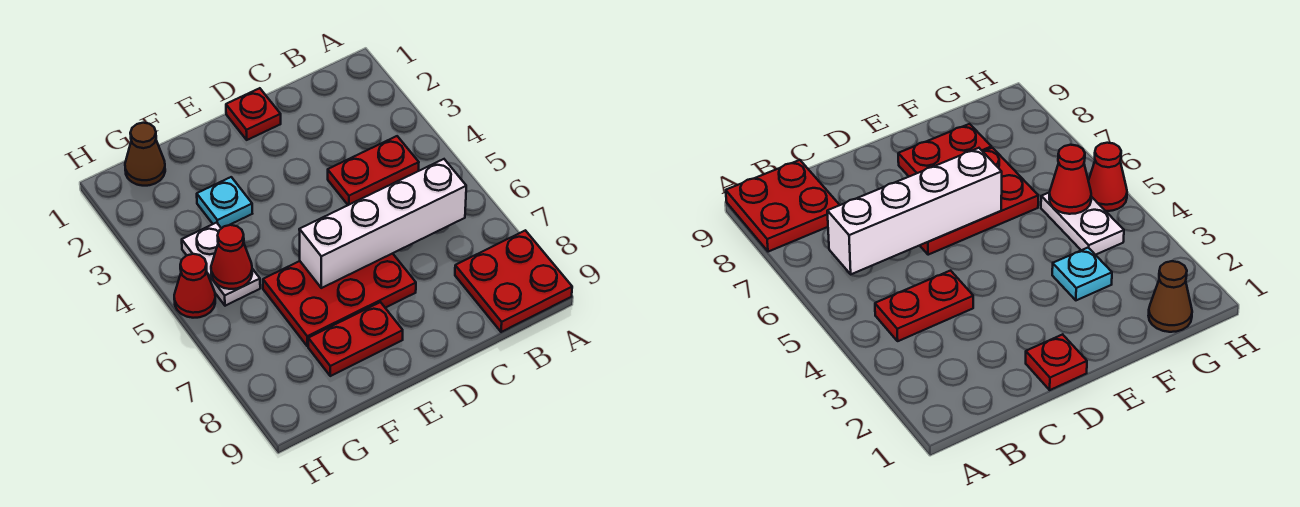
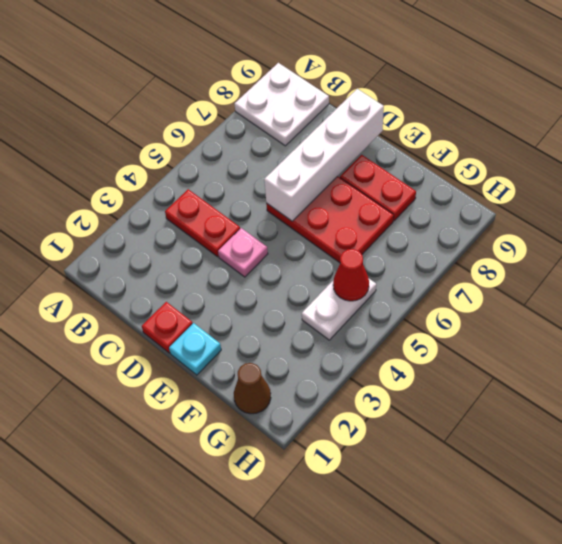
red 2x2 plate [455,230,572,332] -> white 2x2 plate [235,63,329,146]
white 1x4 brick [299,159,466,288] -> white 1x4 brick turned to [264,89,384,221]
none -> pink 1x1 plate [218,228,268,277]
cyan 1x1 plate [197,177,252,228] -> cyan 1x1 plate moved to [169,323,221,375]
red 1x1 cone [174,254,215,318] -> none

